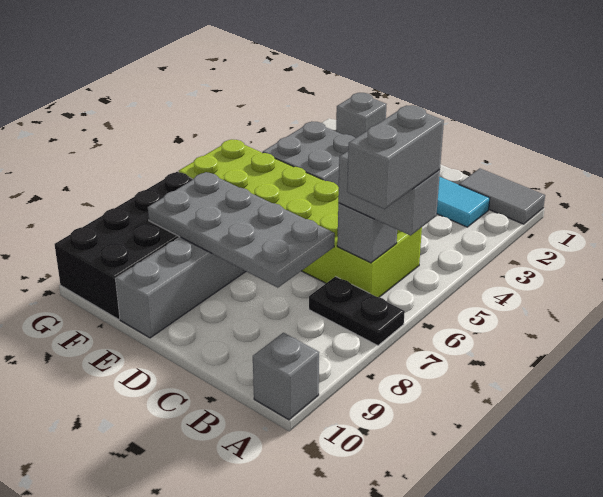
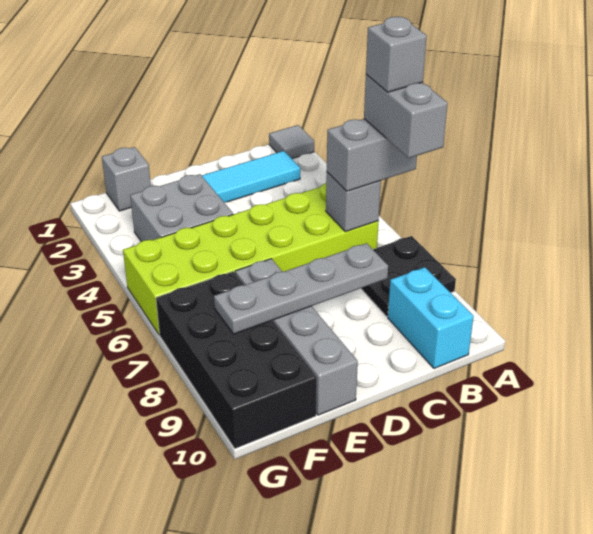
grey 1x2 tile [459,168,545,224] -> grey 1x1 tile [269,125,314,159]
black 1x2 plate [309,277,405,345] -> black 2x2 plate [361,236,456,317]
grey 1x1 brick [253,333,319,420] -> grey 1x1 brick moved to [366,17,427,92]
none -> cyan 1x2 brick [388,267,474,368]
grey 2x4 plate [148,172,335,288] -> grey 1x4 plate [214,243,388,334]

